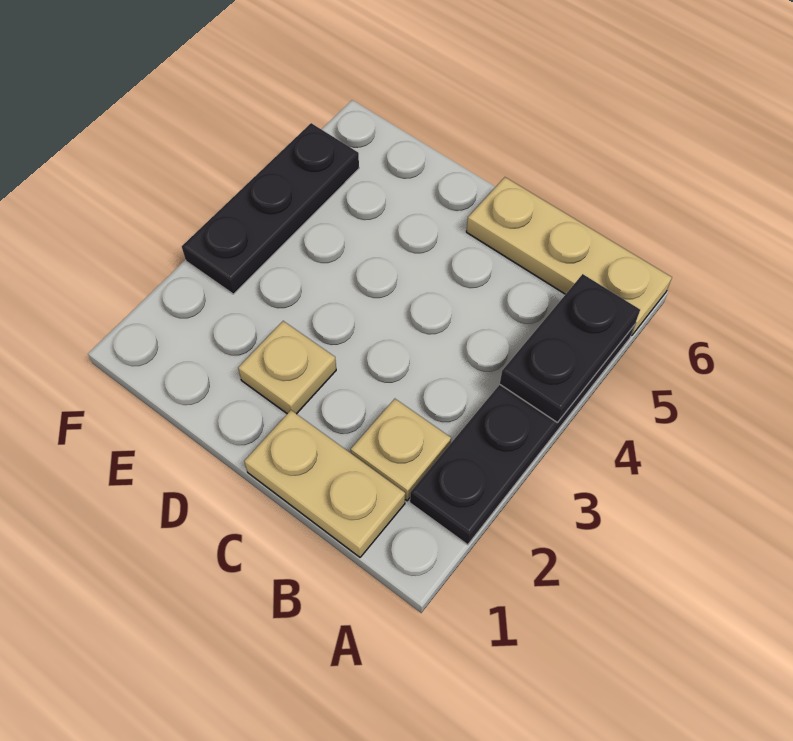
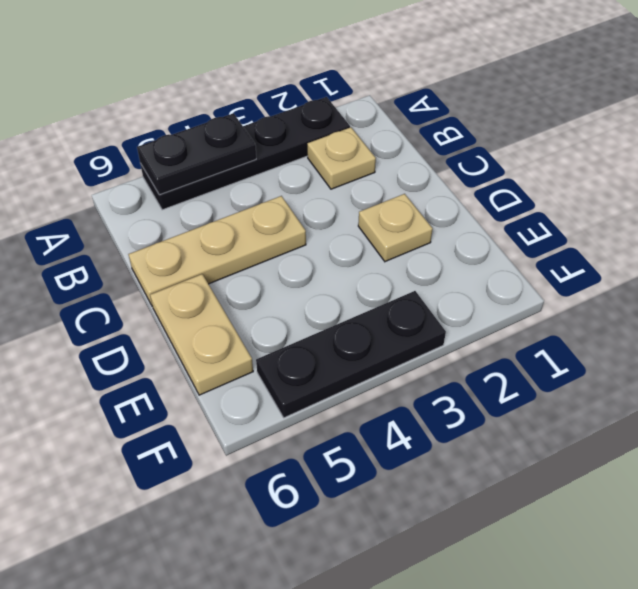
tan 1x3 plate [466,177,672,336] -> tan 1x3 plate turned to [128,196,306,305]
tan 1x2 plate [244,410,405,557] -> tan 1x2 plate moved to [150,274,253,395]

